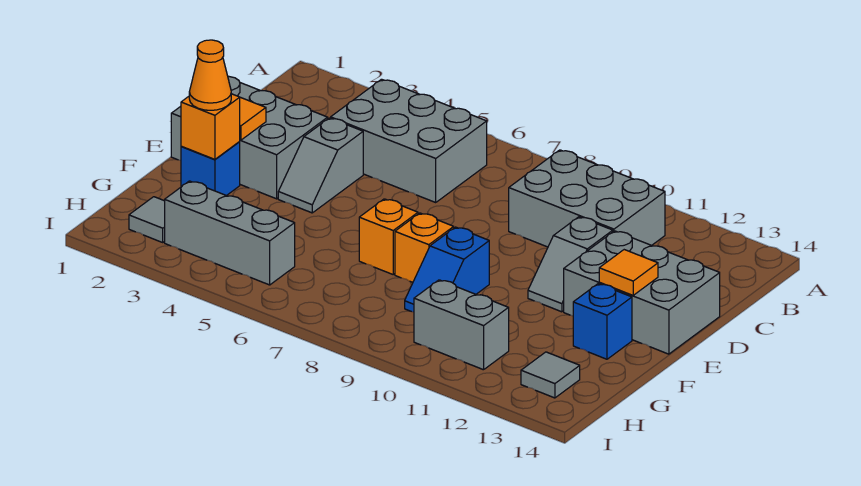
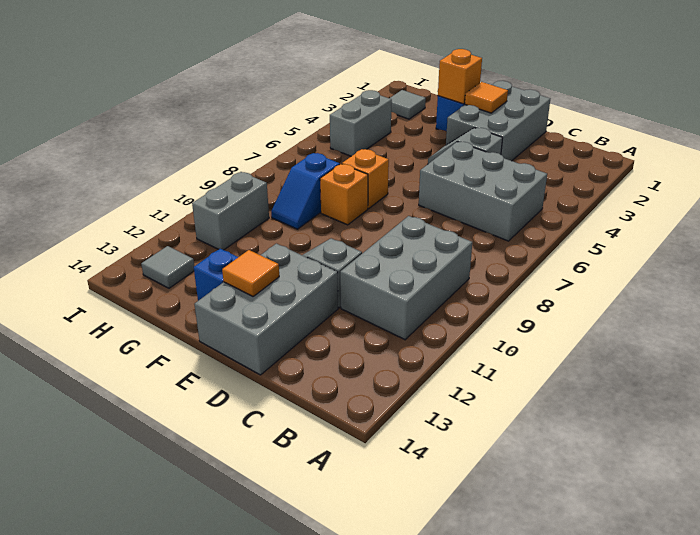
grey 2x3 brick [331,79,487,202] -> grey 2x3 brick turned to [419,142,547,241]
orange 1x1 cone [189,40,231,110] -> none
blue 1x2 slope [405,227,489,312] -> blue 1x2 slope turned to [271,153,340,229]
grey 1x3 brick [165,181,295,285] -> grey 1x2 brick [330,90,392,156]

